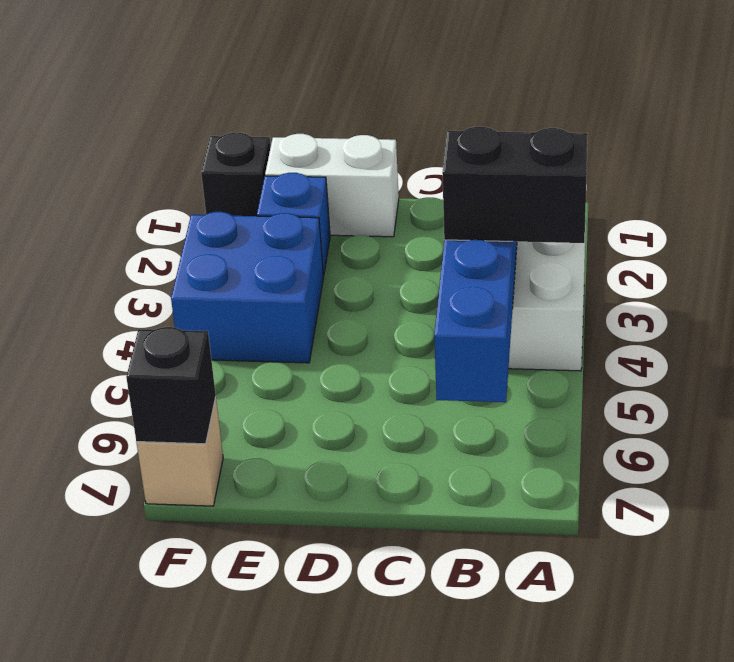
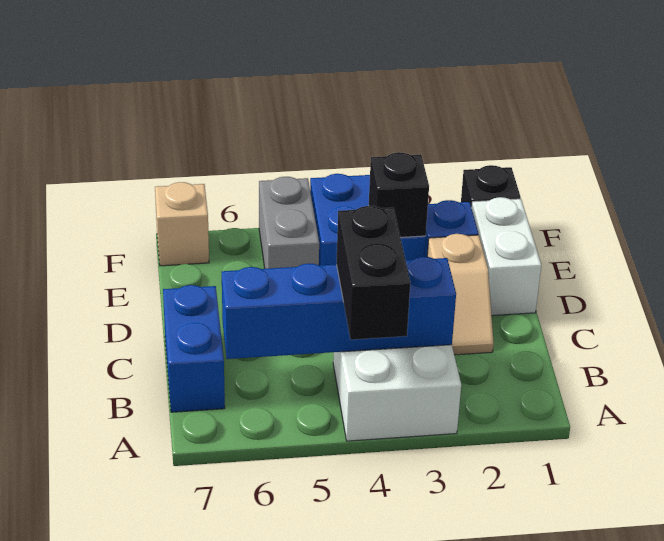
none -> blue 1x2 brick [163,285,225,412]
none -> tan 1x2 slope [427,234,494,355]
none -> grey 1x2 brick [259,177,319,269]
black 1x1 brick [126,327,216,444] -> black 1x1 brick moved to [369,152,429,237]

